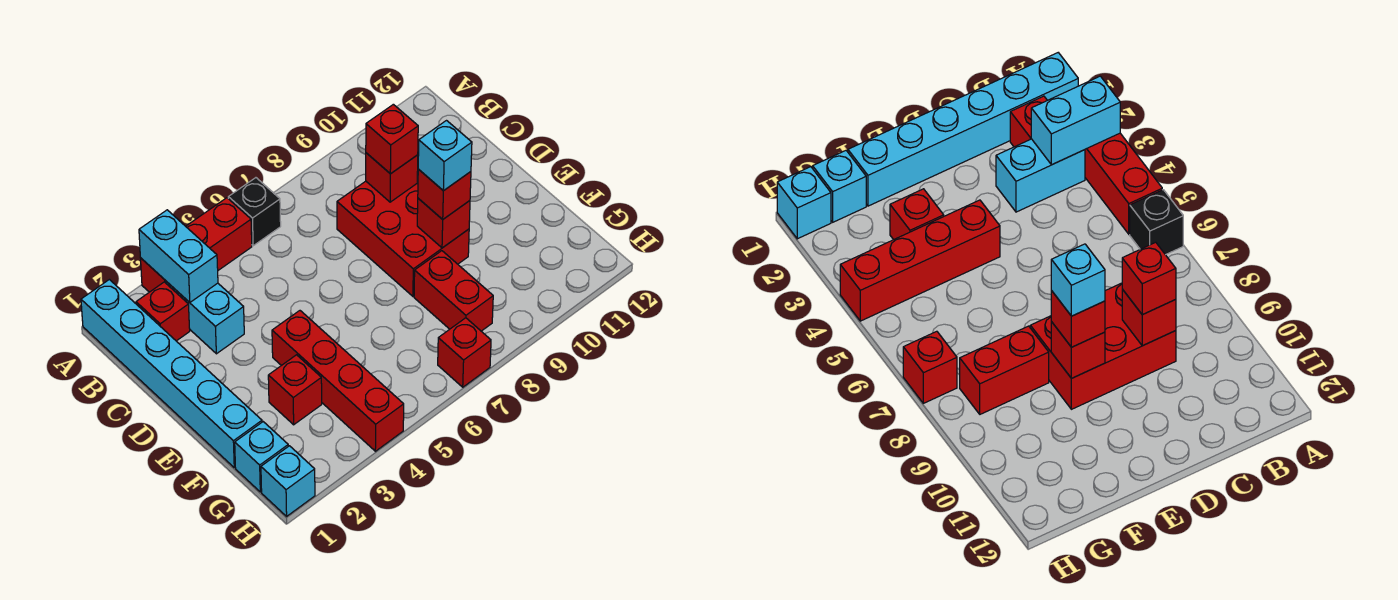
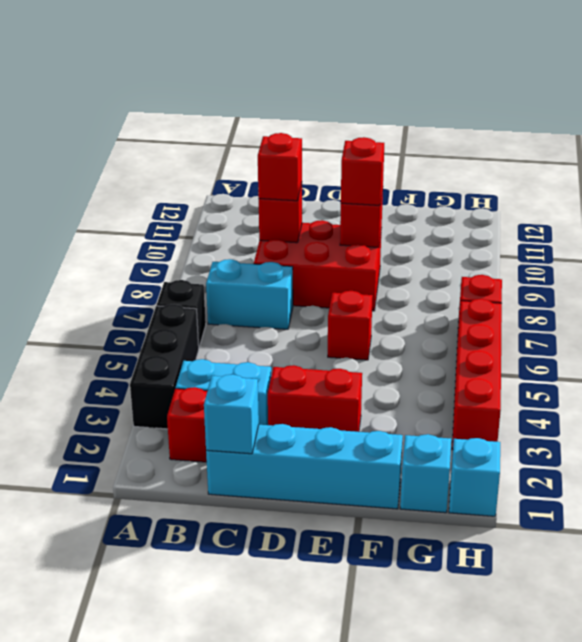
cyan 1x6 brick [81,280,262,468] -> cyan 1x4 brick [206,424,403,509]
red 1x3 brick [141,198,252,292] -> black 1x3 brick [130,304,199,429]
cyan 1x2 brick [139,210,218,302] -> cyan 1x2 brick moved to [206,259,293,329]
red 1x4 brick [272,311,404,451] -> red 1x4 brick turned to [452,299,502,450]
cyan 1x1 brick [418,121,472,191] -> cyan 1x1 brick moved to [204,374,259,454]
red 1x1 brick [268,355,322,425] -> red 1x1 brick moved to [328,291,373,360]
red 1x2 brick [414,251,493,331] -> red 1x2 brick moved to [268,365,362,432]

